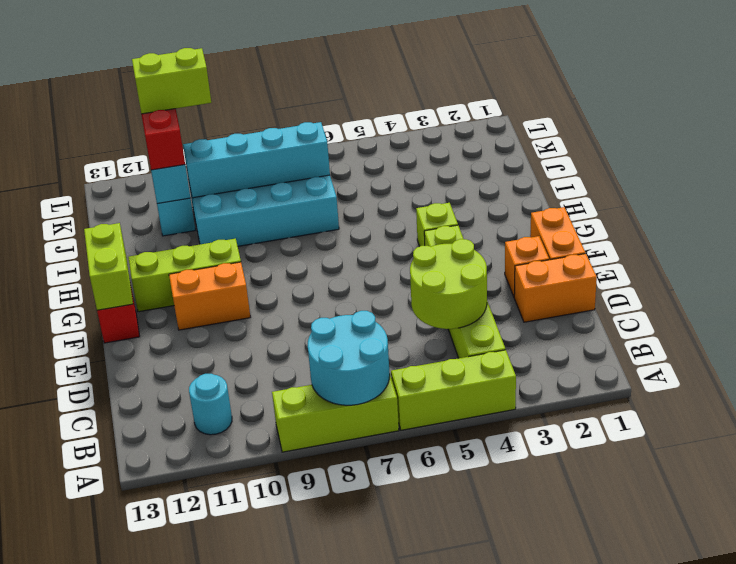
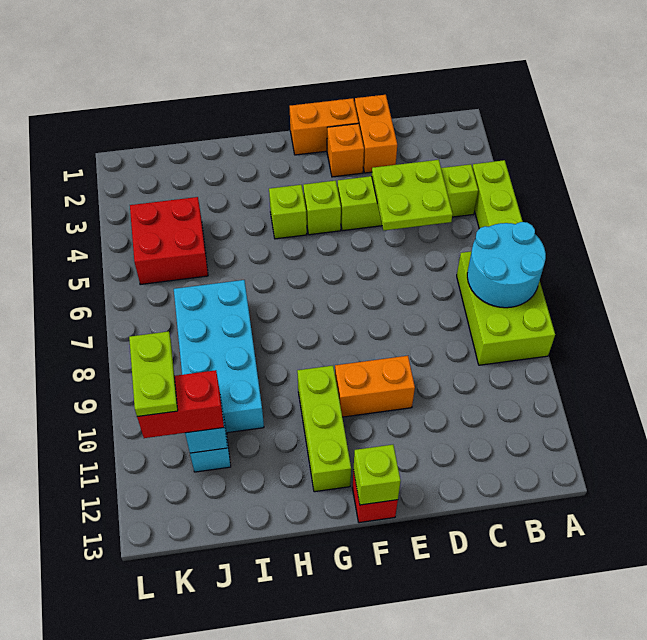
lime 1x3 brick [272,376,399,452] -> lime 2x3 brick [457,251,555,365]
cyan 1x1 round brick [189,374,232,435] -> none
lime 2x2 round brick [410,239,487,329] -> lime 2x2 plate [372,160,453,230]
orange 1x2 brick [169,262,250,330] -> orange 1x2 brick turned to [335,356,415,417]
lime 1x2 brick [84,223,133,310] -> lime 1x1 brick [353,445,401,505]
none -> red 2x2 brick [130,197,208,285]
cyan 1x4 brick [183,122,330,198] -> none
lime 1x2 brick [132,48,211,114] -> lime 1x2 plate [129,331,178,417]

